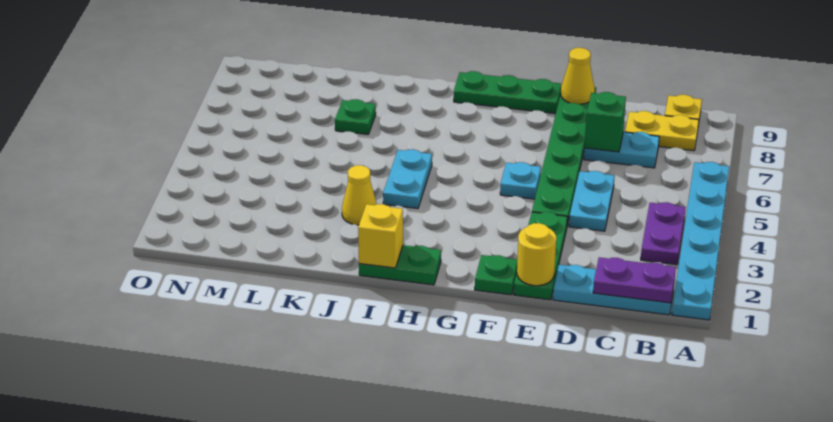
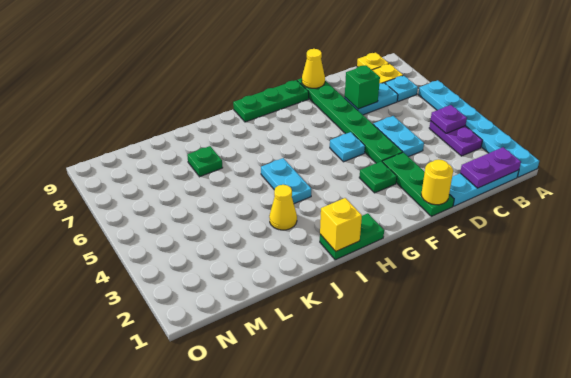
none -> purple 1x1 plate [431,105,467,133]
none -> cyan 1x1 plate [385,75,418,102]
green 1x1 plate [475,255,518,295] -> green 1x1 plate moved to [359,161,397,193]

